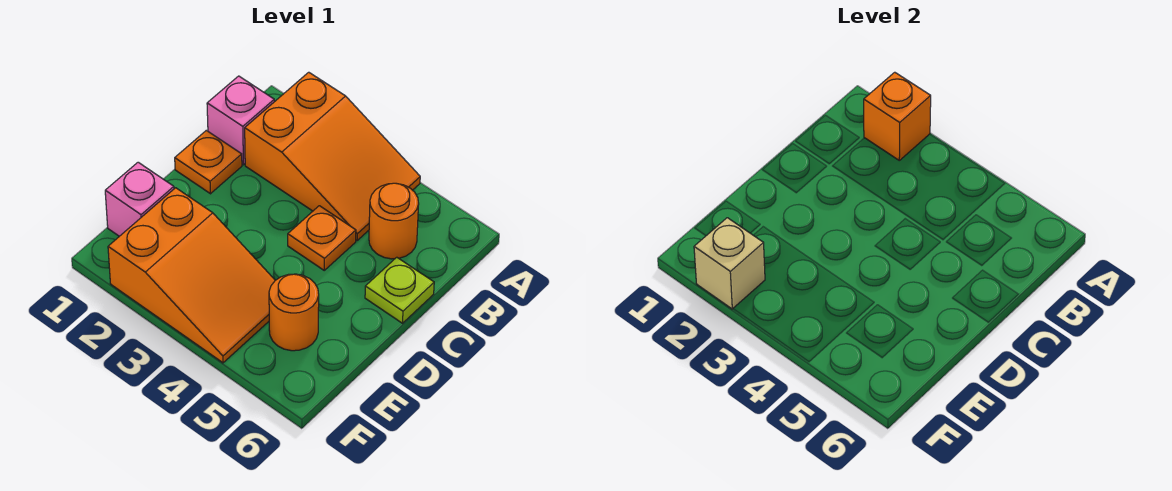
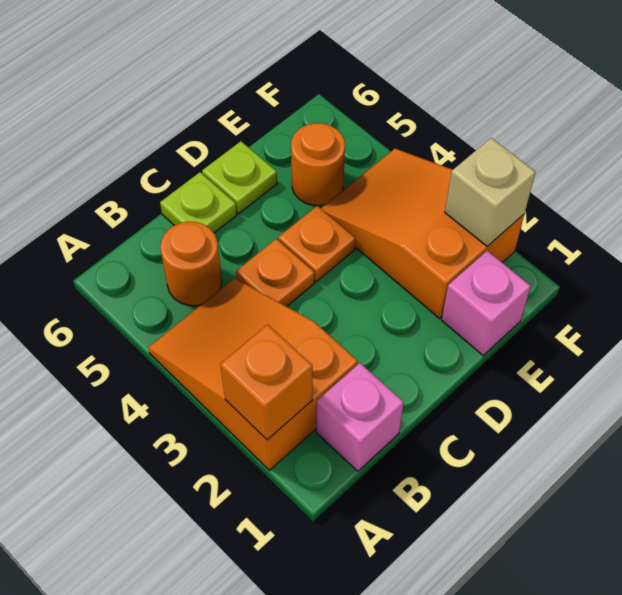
orange 1x1 plate [175,130,242,194] -> orange 1x1 plate moved to [278,206,355,282]
none -> lime 1x1 plate [202,141,277,214]

